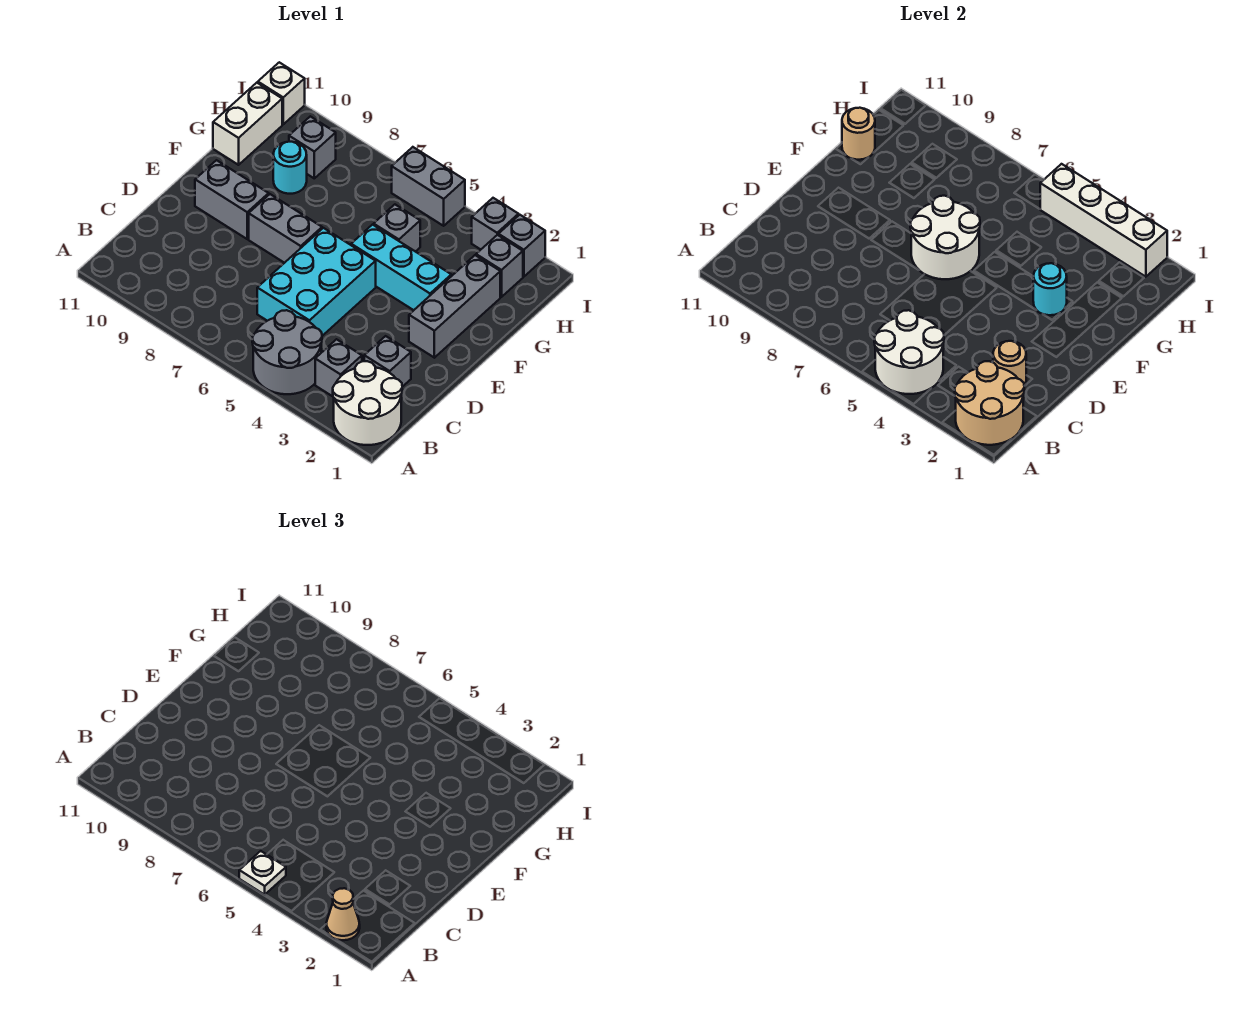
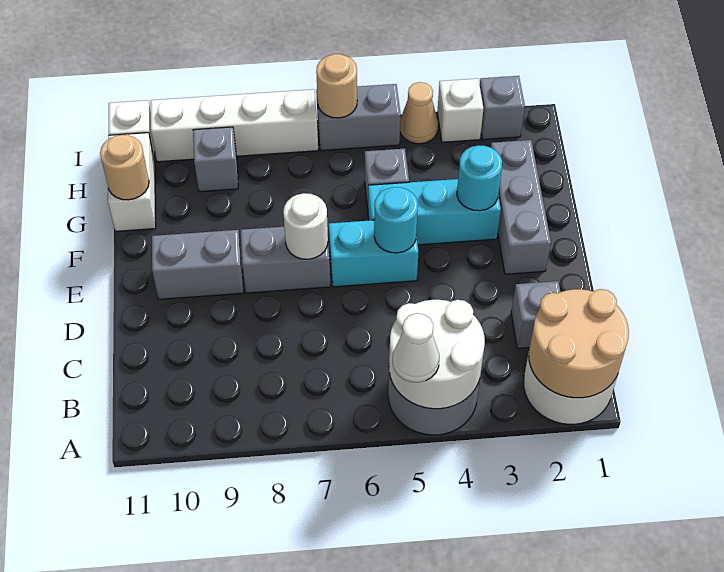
tan 1x1 cone [326,888,360,940] -> tan 1x1 cone moved to [400,82,438,144]
white 1x1 plate [239,851,286,895] -> white 1x1 cone [393,313,439,382]
grey 1x1 brick [315,339,362,396] -> none
tan 1x1 round brick [993,341,1026,386] -> tan 1x1 round brick moved to [316,54,357,118]
cyan 2x3 brick [257,228,376,336] -> cyan 1x2 brick [329,220,418,287]
white 2x2 round brick [910,196,980,279] -> white 1x1 round brick [283,193,328,259]
cyan 1x1 round brick [273,142,307,194] -> cyan 1x1 round brick moved to [374,187,418,253]
grey 1x1 brick [476,235,523,297] -> none
white 1x4 brick [1040,164,1167,277] -> white 1x4 brick moved to [151,89,318,162]
grey 1x1 brick [472,198,518,249] -> white 1x1 brick [437,79,483,142]

